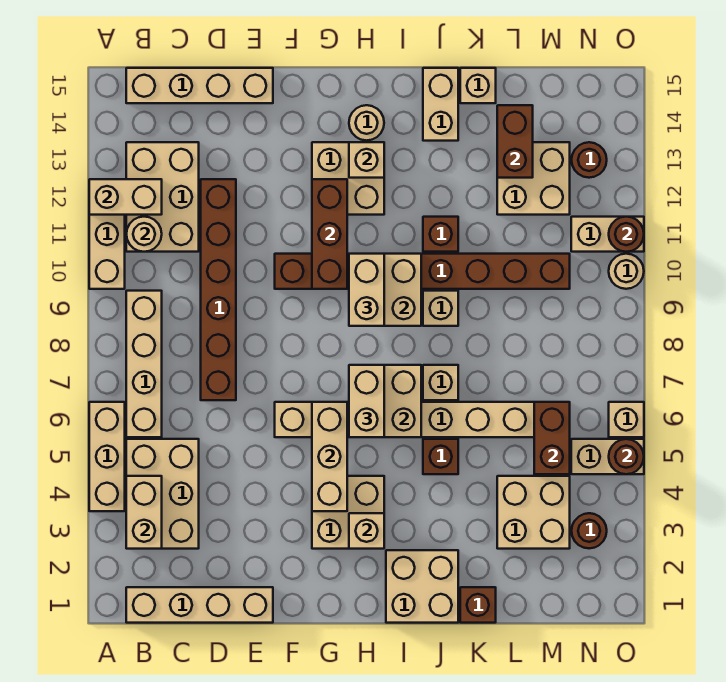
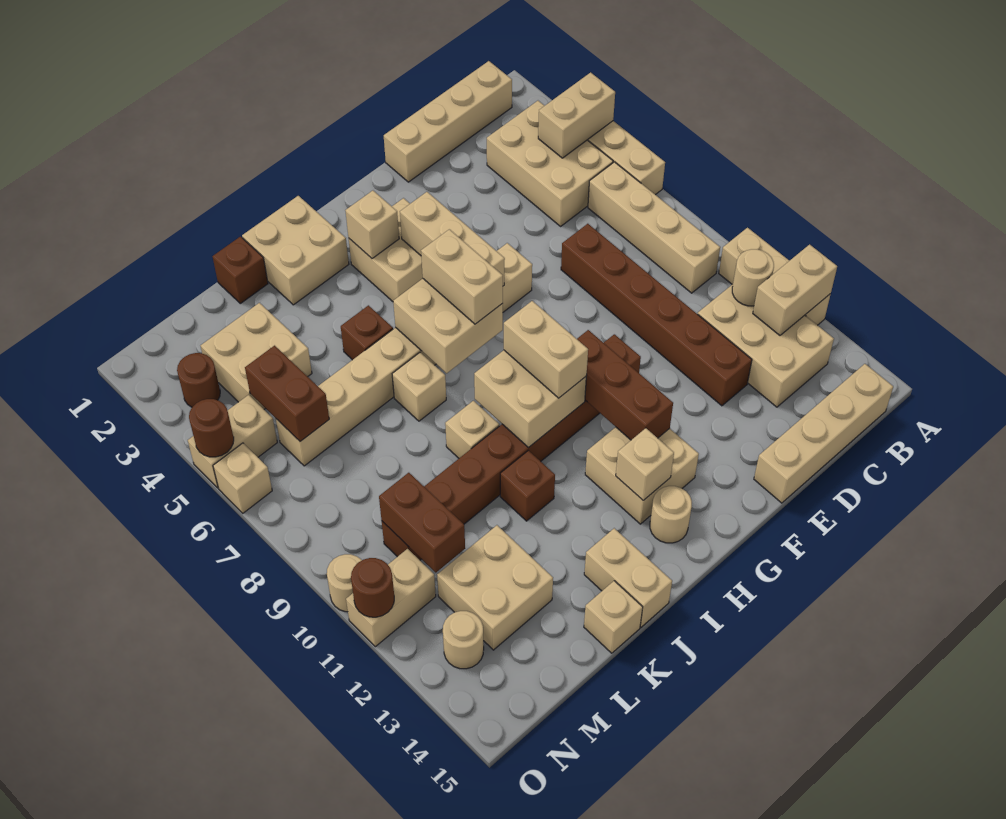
tan 1x2 brick [126,476,162,549] -> tan 1x2 brick turned to [538,72,615,158]
brown 1x2 brick [497,105,533,178] -> brown 1x2 brick moved to [379,473,465,572]
brown 1x1 round brick [572,142,607,178] -> tan 1x1 round brick [443,611,484,669]

